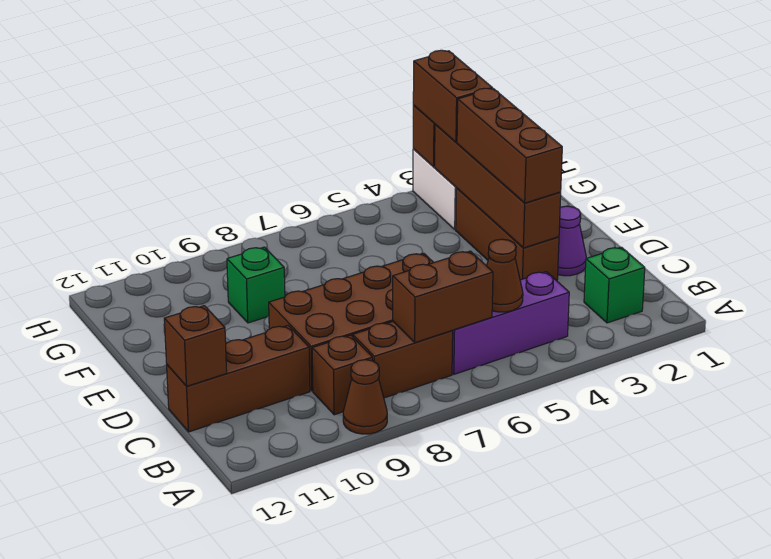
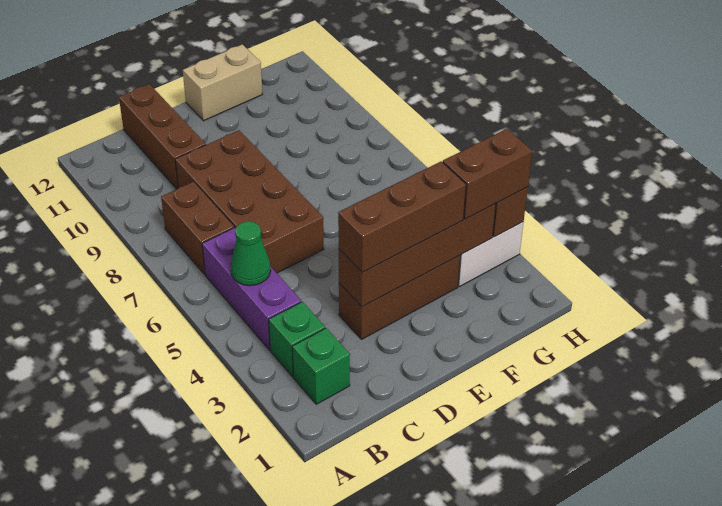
brown 1x1 cone [343,360,387,434] -> none
brown 1x1 cone [487,239,523,312] -> green 1x1 cone [231,221,271,286]
brown 1x2 brick [393,251,493,343] -> none
brown 1x1 brick [312,335,372,415] -> none
brown 1x1 brick [164,306,227,386] -> none
purple 1x1 cone [558,206,586,276] -> none
none -> tan 1x2 brick [183,44,262,121]
green 1x1 brick [227,247,285,323] -> green 1x1 brick moved to [269,302,325,377]

